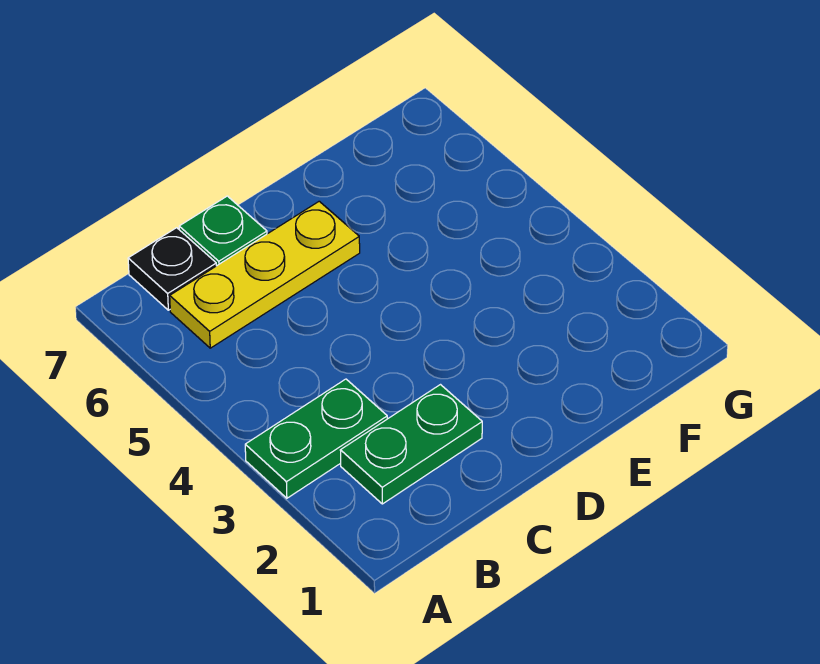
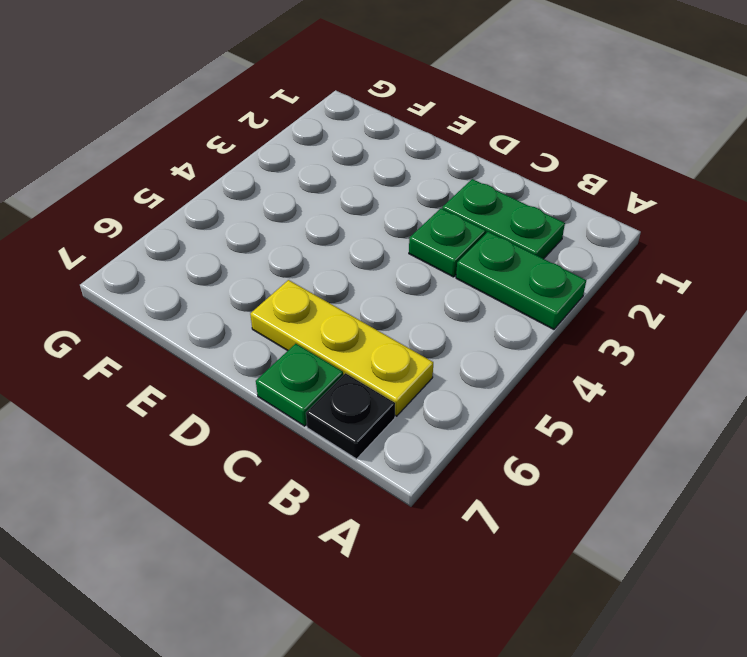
none -> green 1x1 plate [409,208,486,277]

